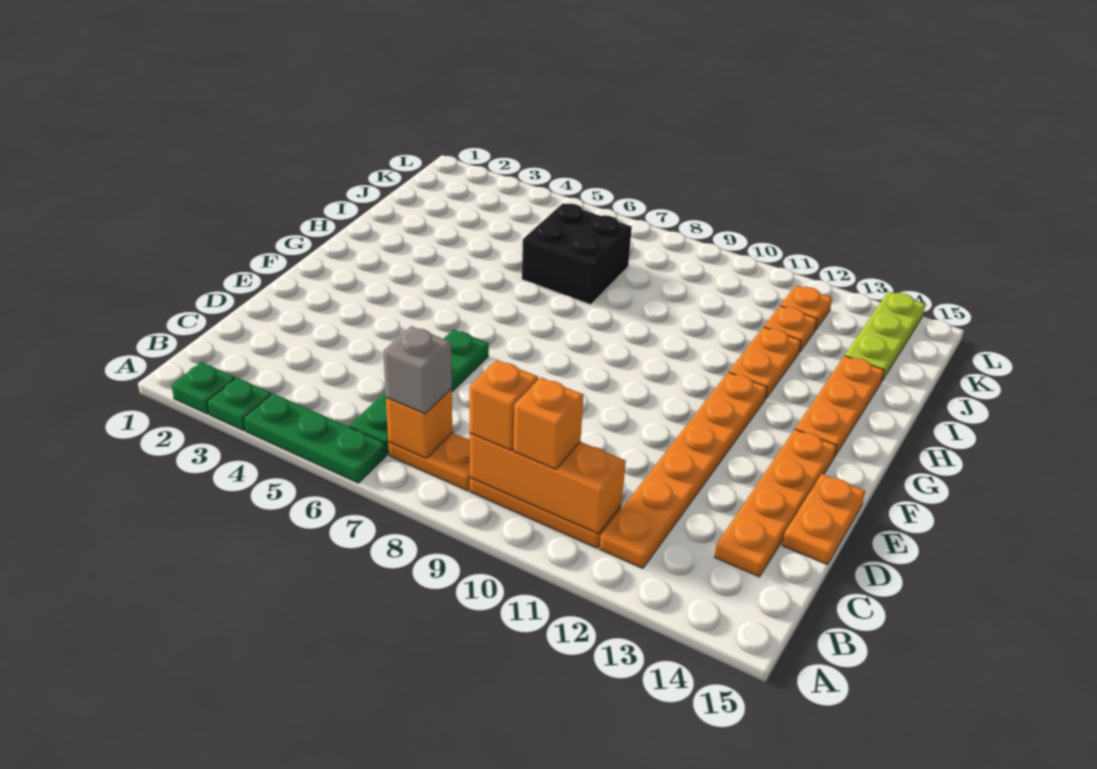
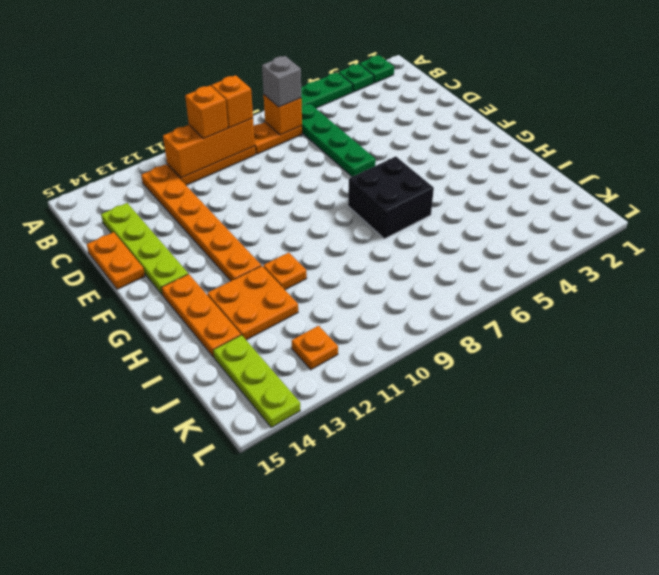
orange 1x4 plate [715,429,837,577] -> lime 1x4 plate [101,203,188,295]
orange 1x2 plate [729,327,801,399] -> orange 2x2 plate [207,266,298,340]
black 2x2 brick [522,203,632,305] -> black 2x2 brick moved to [348,156,434,239]
orange 1x1 plate [764,306,817,352] -> orange 1x1 plate moved to [263,253,307,290]

